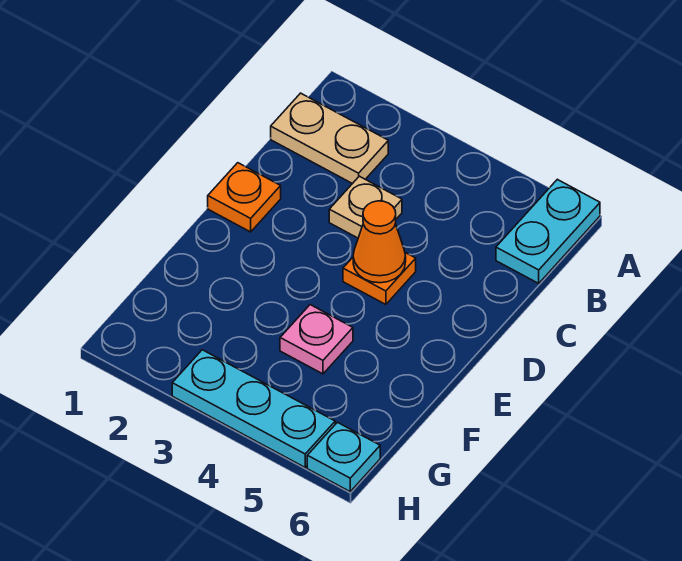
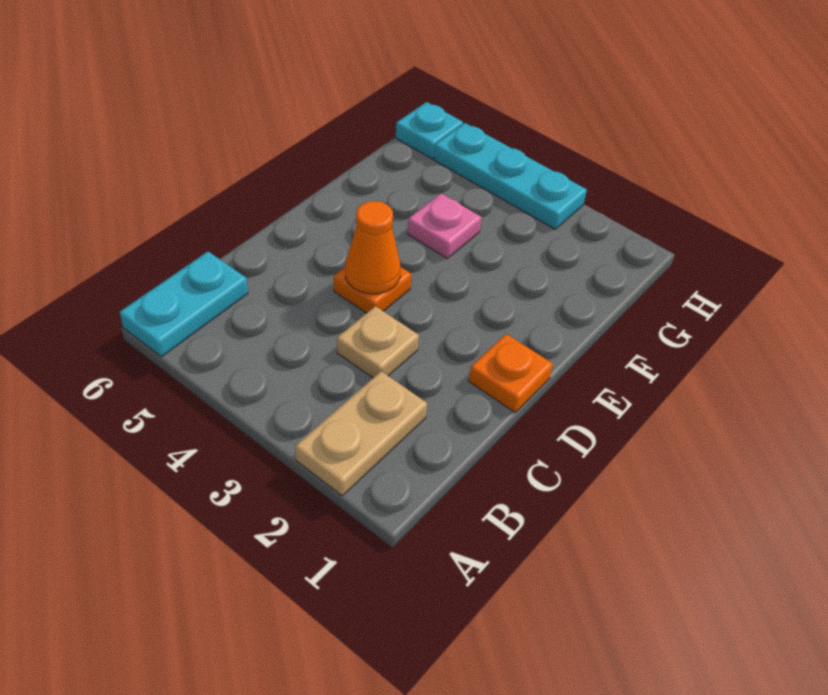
tan 1x2 plate [271,93,388,184] -> tan 1x2 plate turned to [295,371,427,496]

